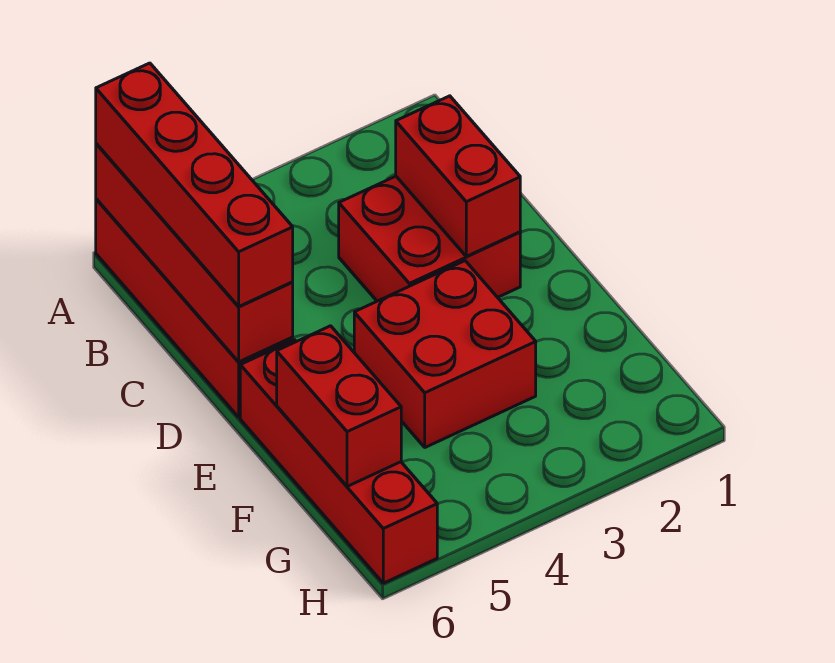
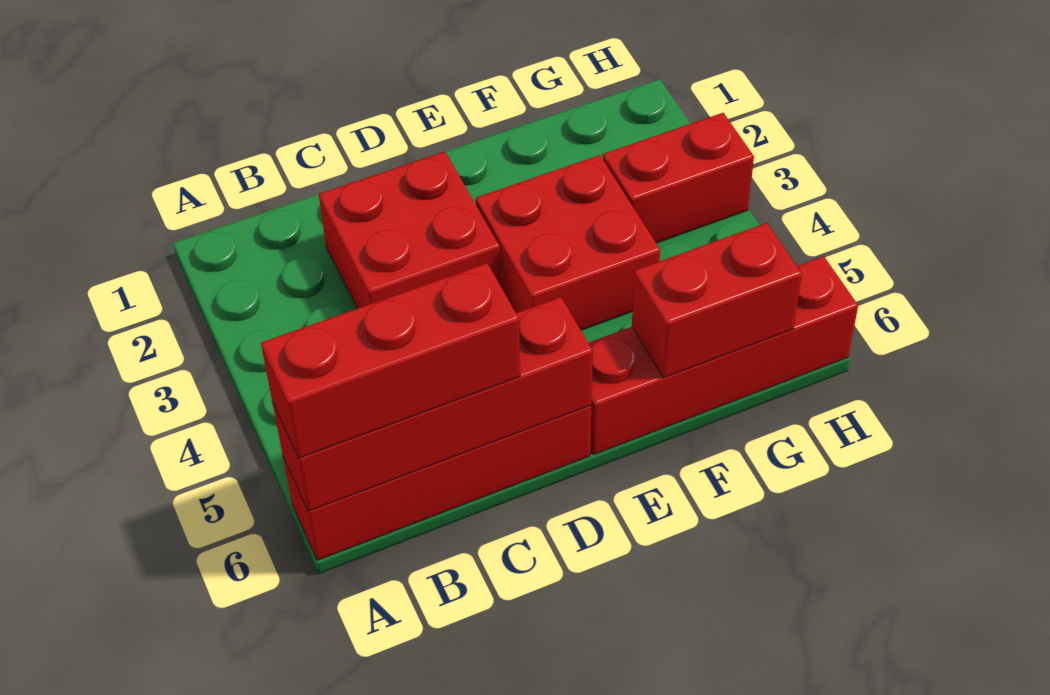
red 1x4 brick [96,63,293,307] -> red 1x3 brick [261,263,520,458]
red 1x2 brick [396,96,520,256] -> red 1x2 brick moved to [603,113,754,243]

